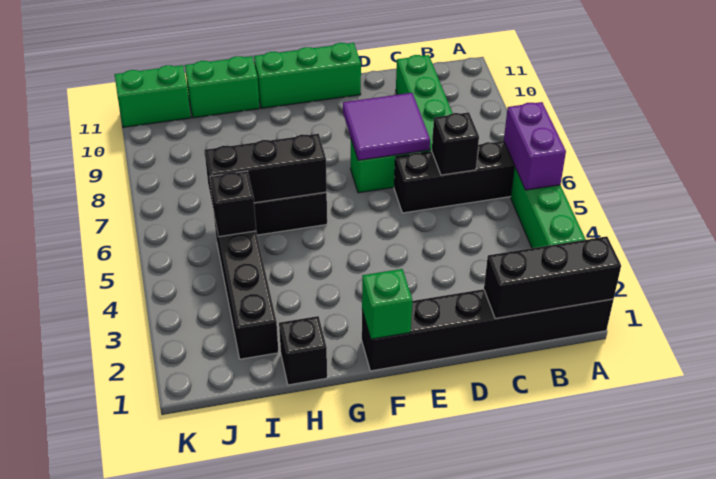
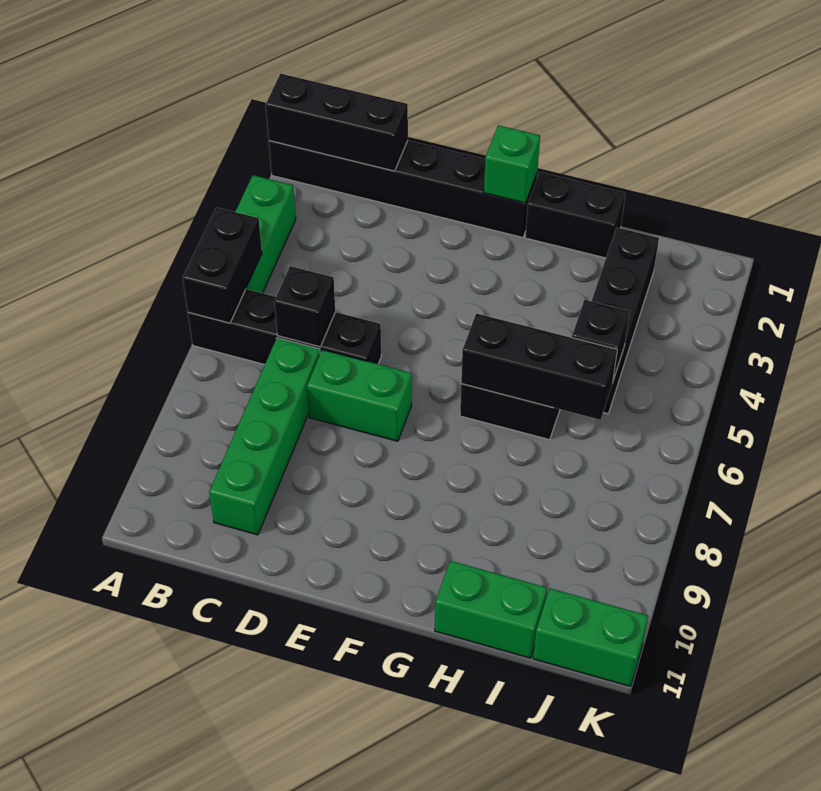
purple 1x2 brick [504,102,566,190] -> black 1x2 brick [183,207,262,323]
purple 2x2 tile [343,93,430,160] -> none
green 1x3 brick [254,43,361,108] -> none
black 1x1 brick [279,316,327,385] -> black 1x2 brick [525,172,625,258]

